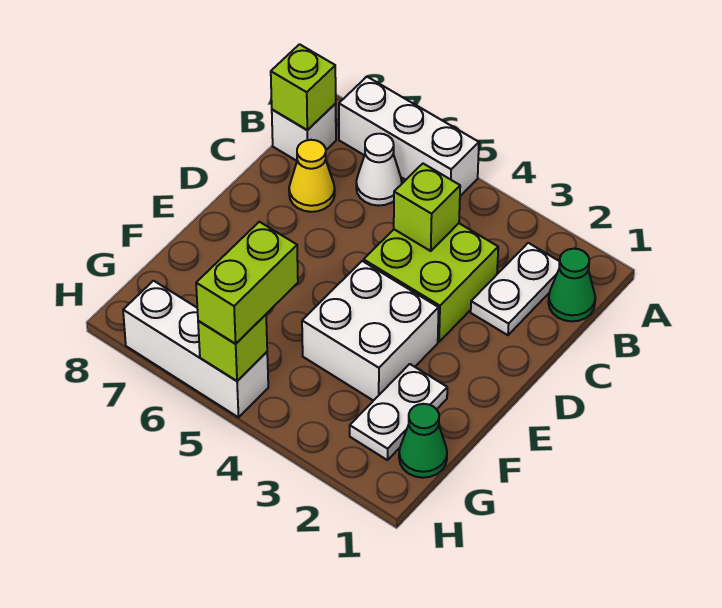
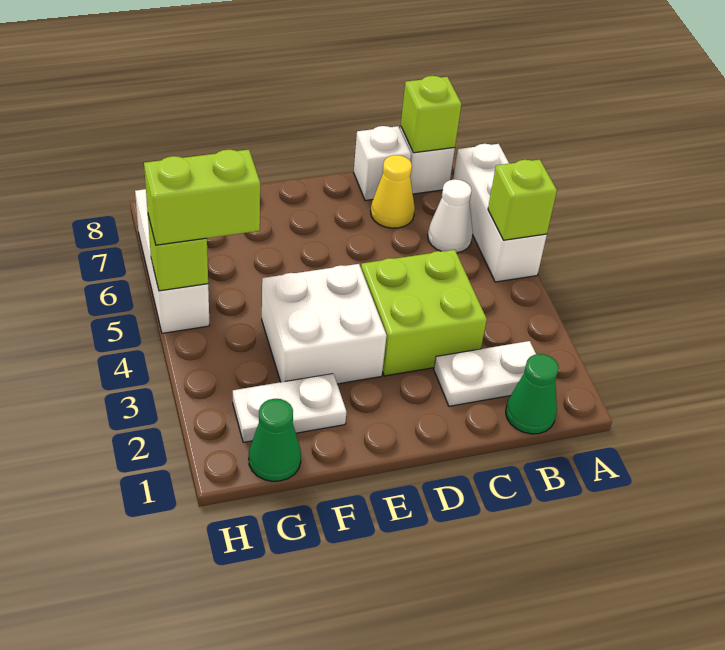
lime 1x1 brick [394,164,460,251] -> lime 1x1 brick moved to [488,160,557,240]
none -> white 1x1 brick [354,126,411,200]

